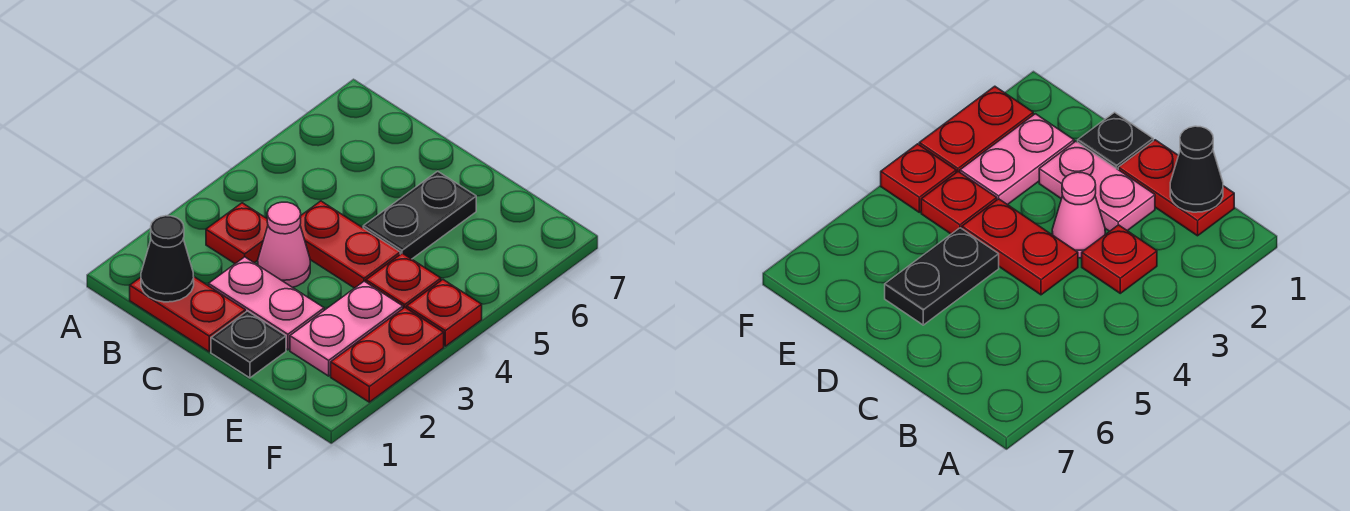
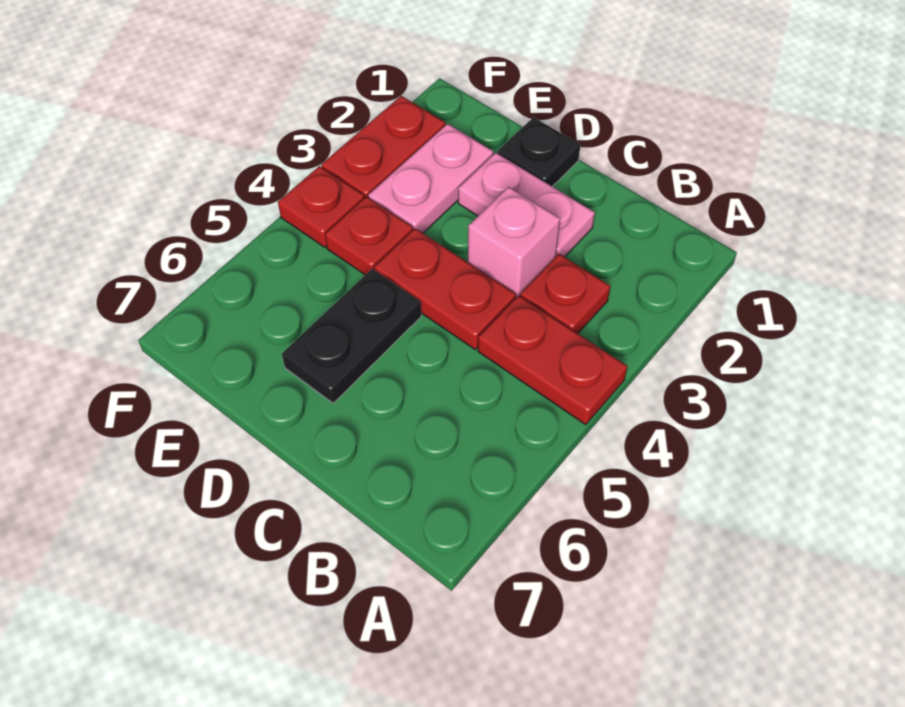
red 1x2 plate [130,277,245,352] -> red 1x2 plate moved to [478,295,627,425]
black 1x1 cone [141,216,194,302] -> none
pink 1x1 cone [258,202,310,287] -> pink 1x1 brick [468,187,560,297]

